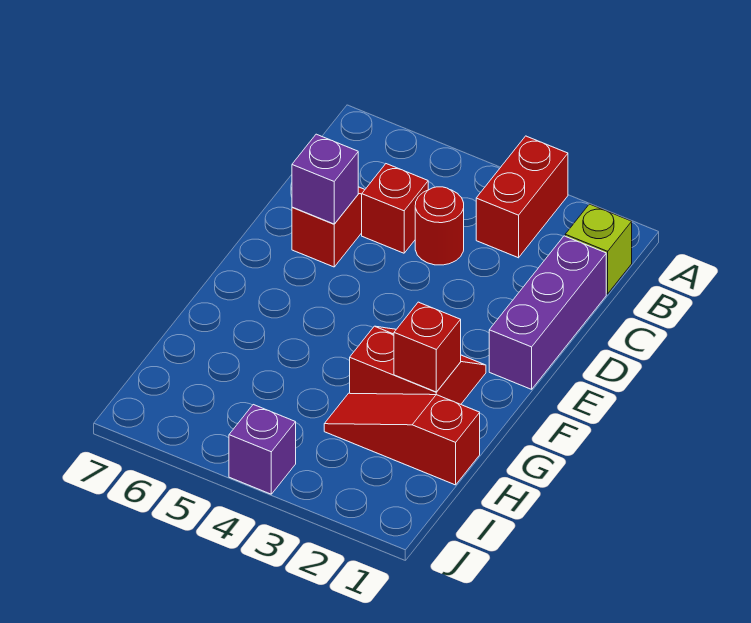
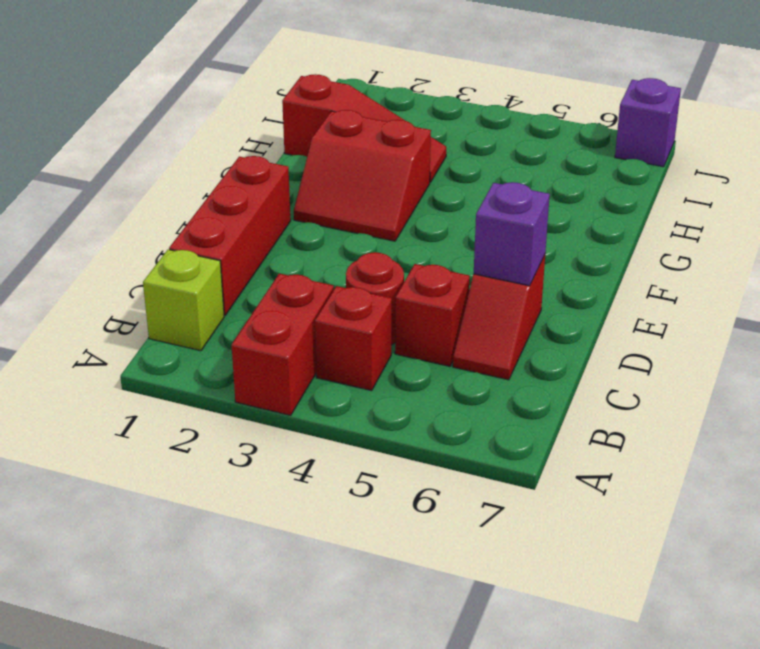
purple 1x3 brick [489,236,606,389] -> red 1x3 brick [169,156,291,315]
red 1x1 brick [394,302,461,392] -> red 1x1 brick moved to [315,286,392,391]
purple 1x1 brick [229,405,296,494] -> purple 1x1 brick moved to [615,78,681,167]

